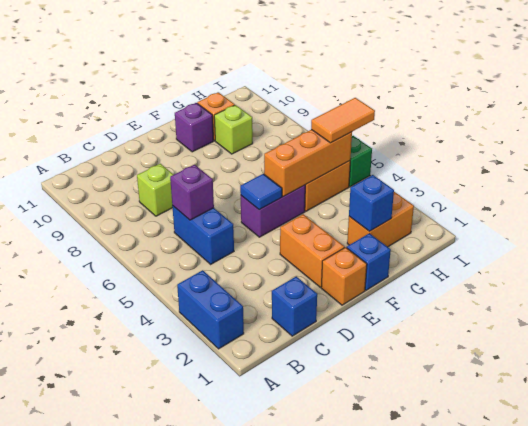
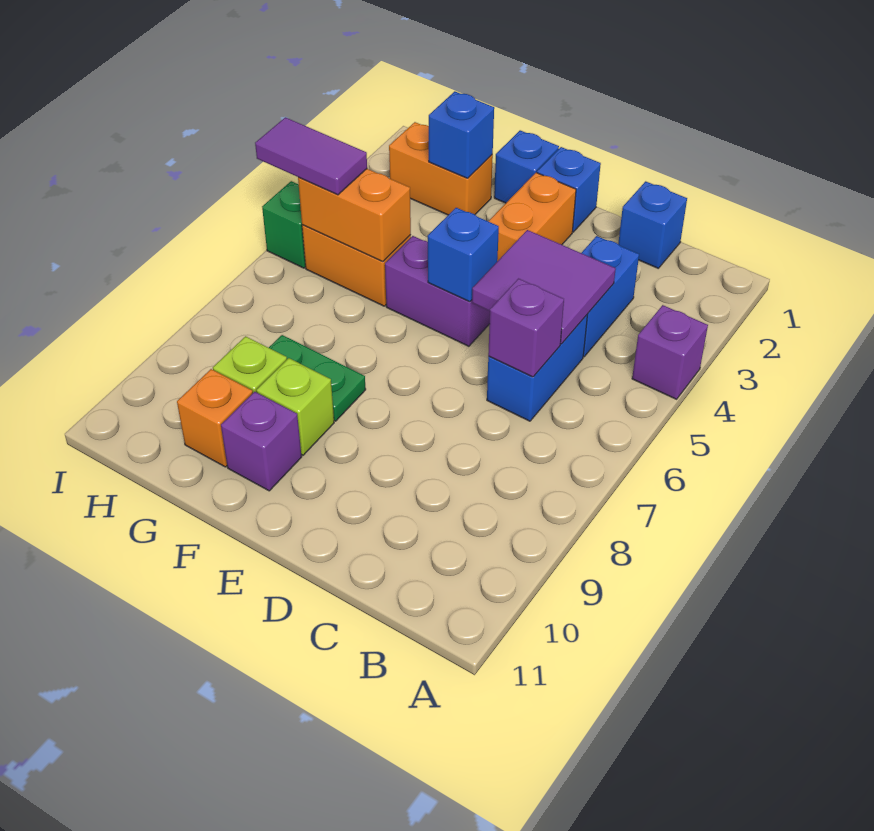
blue 1x2 brick [177,270,244,349] -> blue 1x2 brick moved to [582,236,639,357]
none -> purple 1x1 brick [632,305,708,399]
none -> purple 2x2 tile [472,230,616,344]
lime 1x1 brick [137,164,174,216] -> lime 1x1 brick moved to [256,358,334,455]
orange 1x1 brick [321,247,367,305] -> blue 1x1 brick [537,147,601,232]
blue 1x1 tile [240,174,282,210] -> blue 1x1 brick [428,208,499,302]
orange 1x3 brick [264,130,352,197] -> orange 1x2 brick [298,169,411,262]
none -> green 1x2 plate [269,335,366,421]
orange 1x2 tile [311,98,375,143] -> purple 1x2 tile [255,117,367,195]

